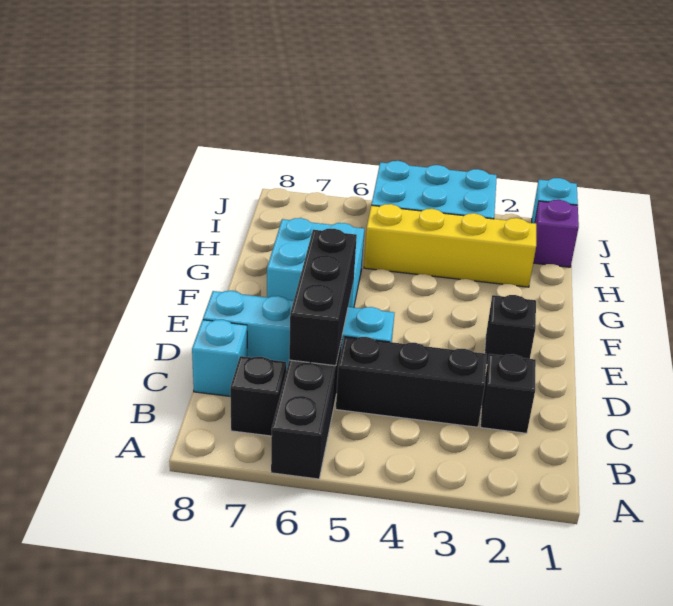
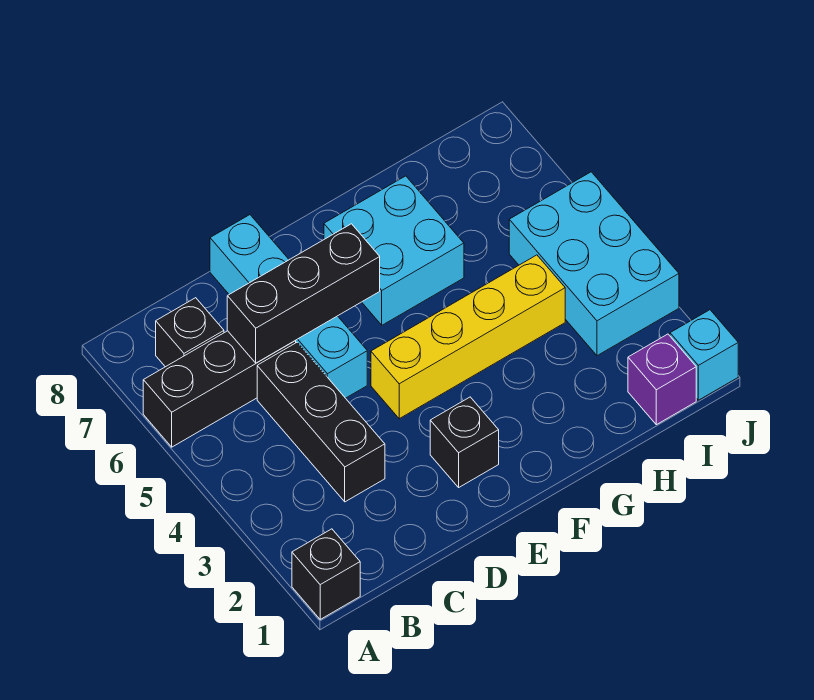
black 1x1 brick [481,354,536,433] -> black 1x1 brick moved to [292,529,360,619]
cyan 1x1 brick [192,320,247,396] -> none
yellow 1x4 brick [364,204,536,287] -> yellow 1x4 brick turned to [371,255,565,419]

